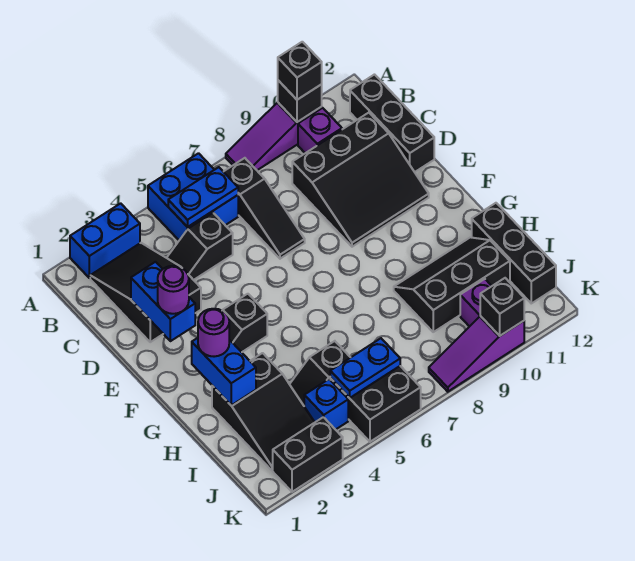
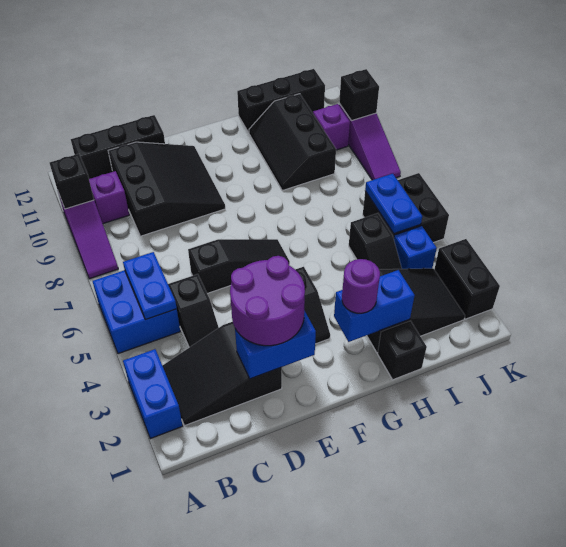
black 1x1 brick [278,42,322,100] -> black 1x1 brick moved to [378,321,427,380]
black 1x3 slope [224,158,305,259] -> black 1x3 slope moved to [188,239,290,294]
purple 1x1 round brick [158,266,189,314] -> purple 2x2 round brick [230,256,305,346]

